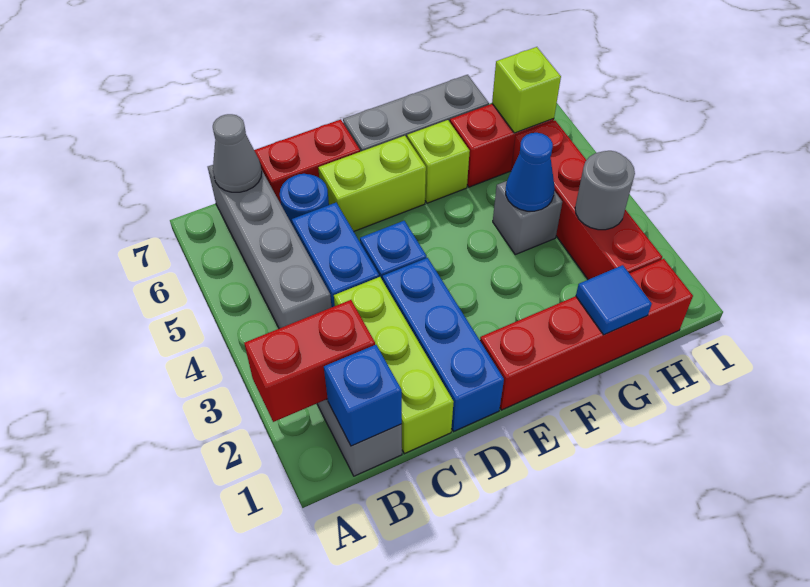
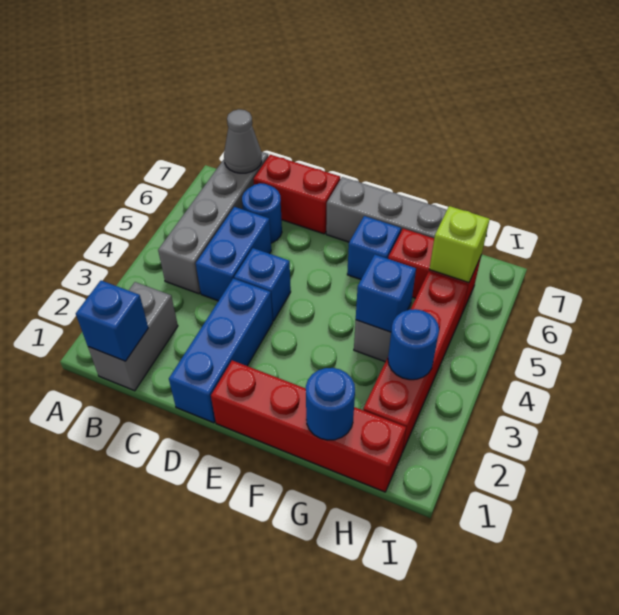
red 1x2 brick [244,300,375,422] -> none
lime 1x3 brick [334,277,454,454] -> none
lime 1x2 brick [318,136,426,231] -> none
lime 1x1 brick [407,120,470,203] -> blue 1x1 brick [347,216,401,279]
blue 1x1 tile [576,265,652,335] -> blue 1x1 round brick [306,368,355,440]
blue 1x1 cone [506,133,555,211] -> blue 1x1 brick [356,255,416,332]
grey 1x1 round brick [575,151,635,230] -> blue 1x1 round brick [388,309,439,380]

